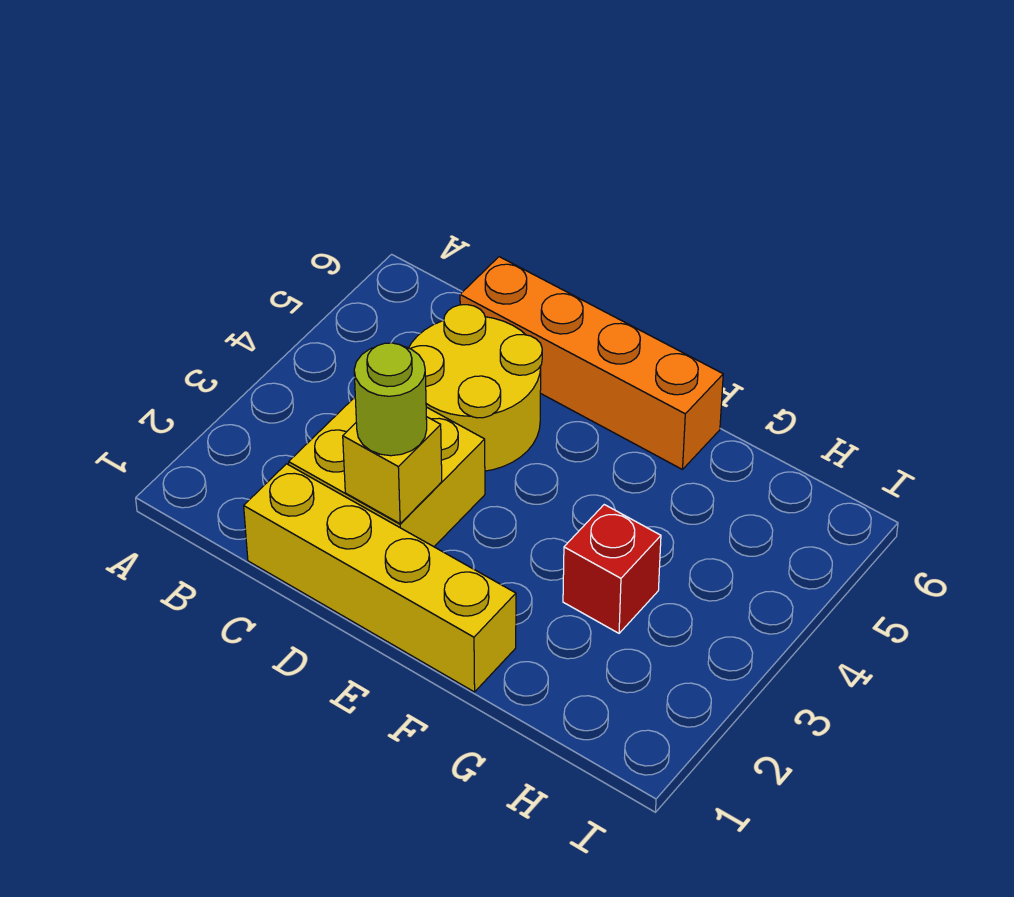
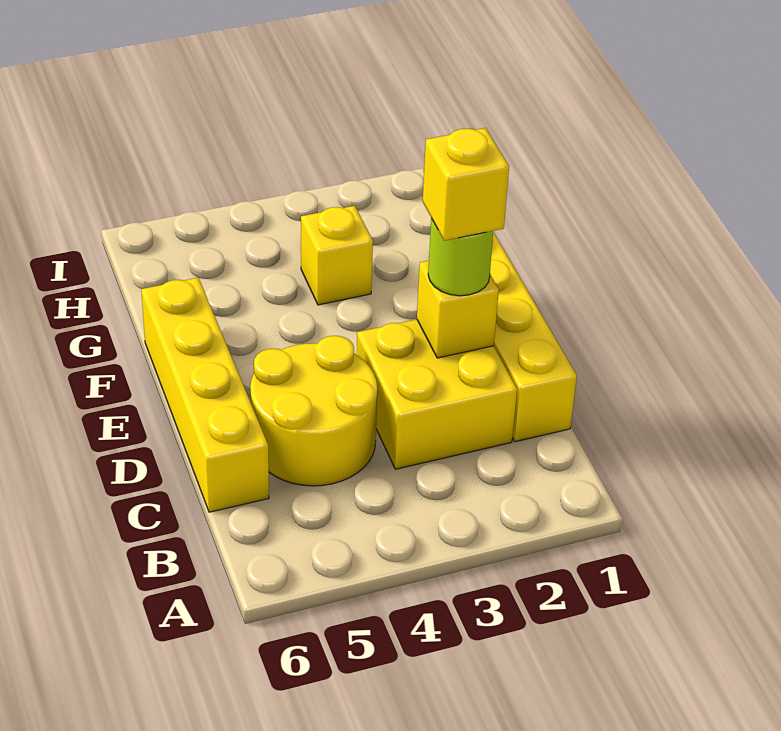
orange 1x4 brick [460,257,723,470] -> yellow 1x4 brick [141,278,269,512]
none -> yellow 1x1 brick [423,128,509,241]
red 1x1 brick [563,505,661,633] -> yellow 1x1 brick [301,206,373,305]

